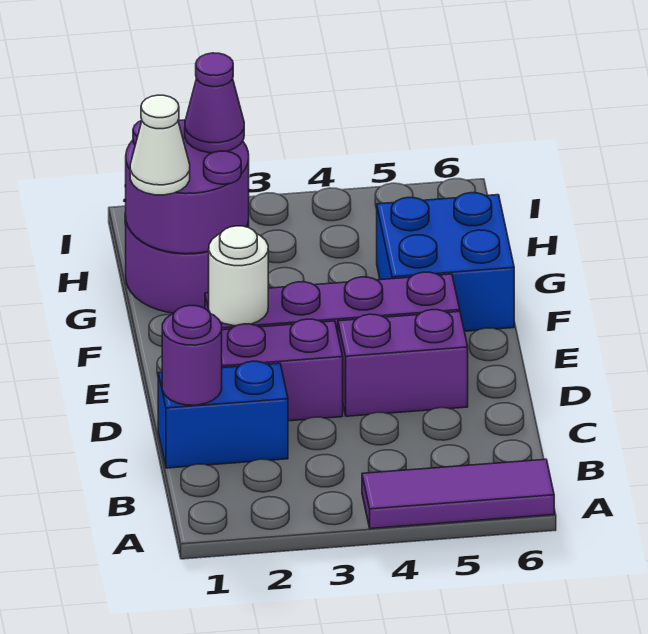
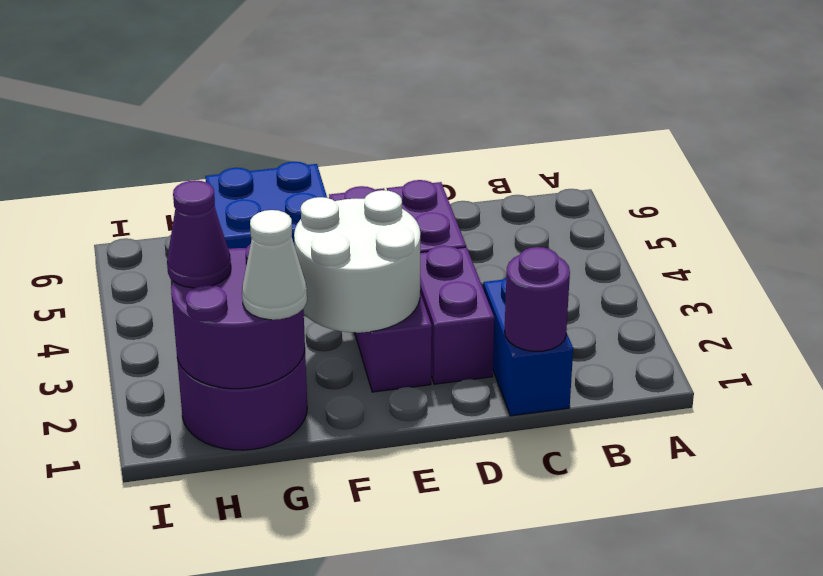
purple 1x3 tile [362,459,554,529] -> none
white 1x1 round brick [209,226,268,326] -> white 2x2 round brick [294,190,420,333]

